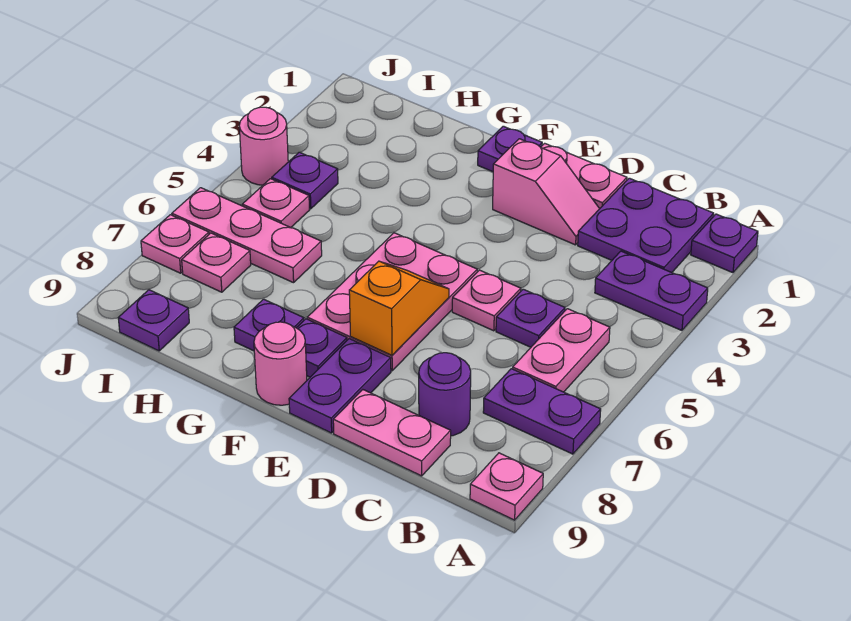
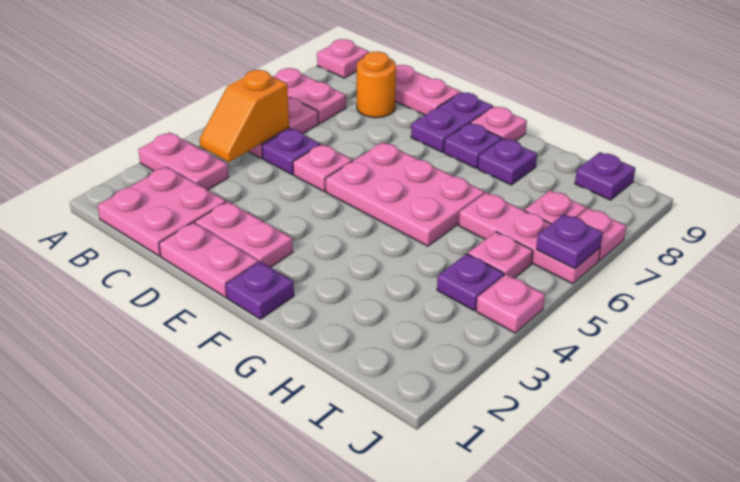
purple 1x1 plate [691,214,758,273] -> purple 1x1 plate moved to [536,214,603,269]
purple 1x2 plate [595,251,708,330] -> pink 1x2 plate [138,132,229,190]
purple 1x2 plate [483,369,601,454] -> pink 1x2 plate [273,68,346,123]
purple 2x2 plate [578,178,714,273] -> pink 2x2 plate [98,167,226,256]
purple 1x1 round brick [419,353,471,436] -> orange 1x1 round brick [357,52,396,118]
pink 1x2 slope [493,139,599,245] -> pink 1x2 plate [195,201,293,267]
pink 2x3 plate [307,233,477,371] -> pink 2x3 plate turned to [325,142,484,246]
orange 1x2 slope [349,261,449,355] -> orange 1x2 slope moved to [200,70,289,162]
pink 1x1 round brick [254,322,307,405] -> pink 1x1 plate [471,106,527,141]
pink 1x1 round brick [239,107,288,185] -> pink 1x1 plate [476,274,545,333]

